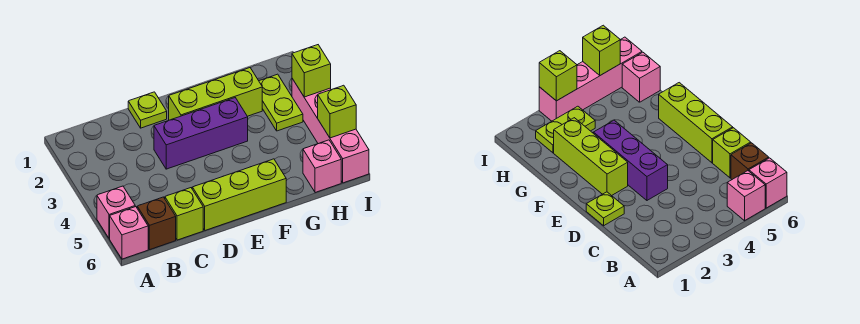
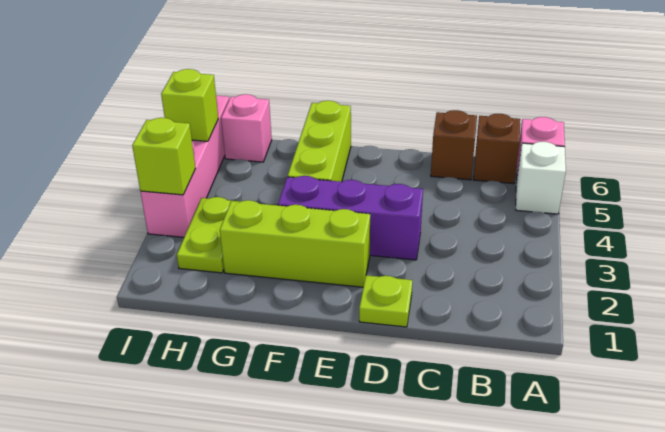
pink 1x1 brick [97,186,135,239] -> white 1x1 brick [516,142,566,214]
lime 1x1 brick [165,188,203,240] -> brown 1x1 brick [431,110,477,180]
lime 1x3 brick [192,159,286,230] -> lime 1x3 brick turned to [288,101,351,182]

